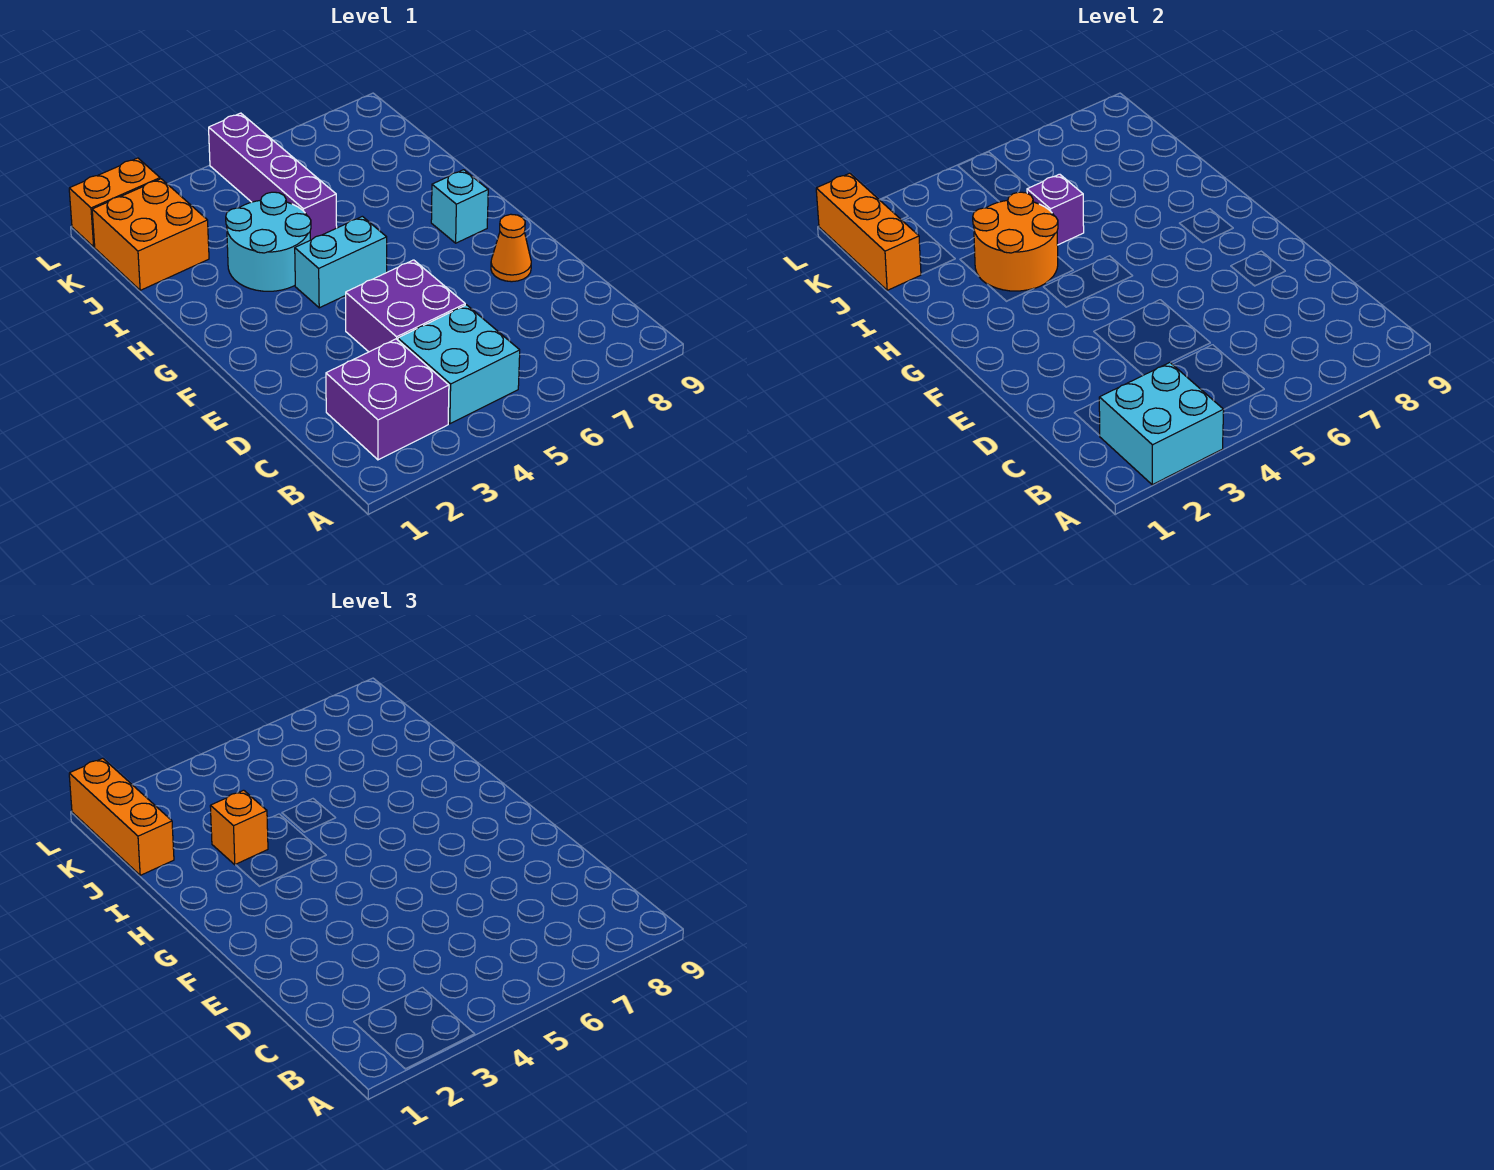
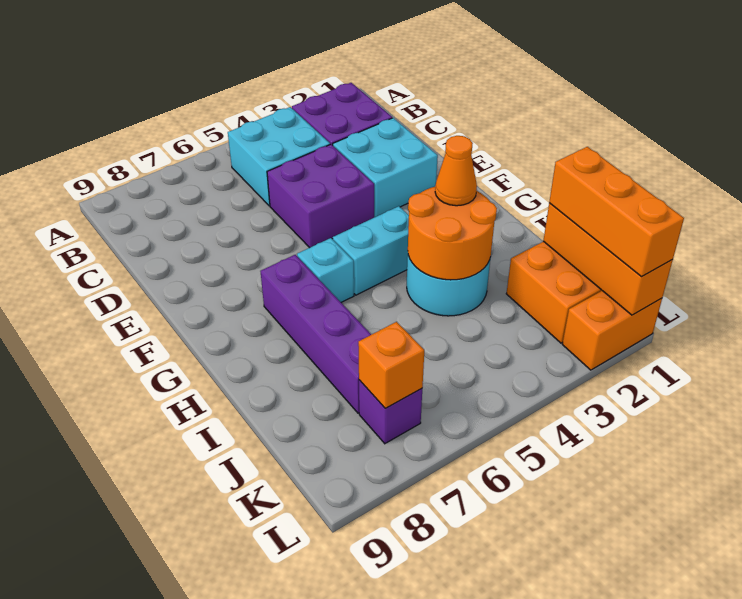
cyan 2x2 brick [1099,362,1224,485] -> cyan 2x2 brick moved to [333,118,438,217]
orange 1x1 cone [491,214,531,282] -> orange 1x1 cone moved to [435,136,477,206]
cyan 1x1 brick [431,170,488,243] -> cyan 1x1 brick moved to [297,238,354,302]
orange 1x1 brick [210,790,268,865] -> orange 1x1 brick moved to [358,322,424,408]
purple 1x4 brick [209,113,337,240] -> purple 1x4 brick moved to [260,255,371,413]
purple 1x1 brick [1027,174,1084,245] -> purple 1x1 brick moved to [359,380,422,444]

